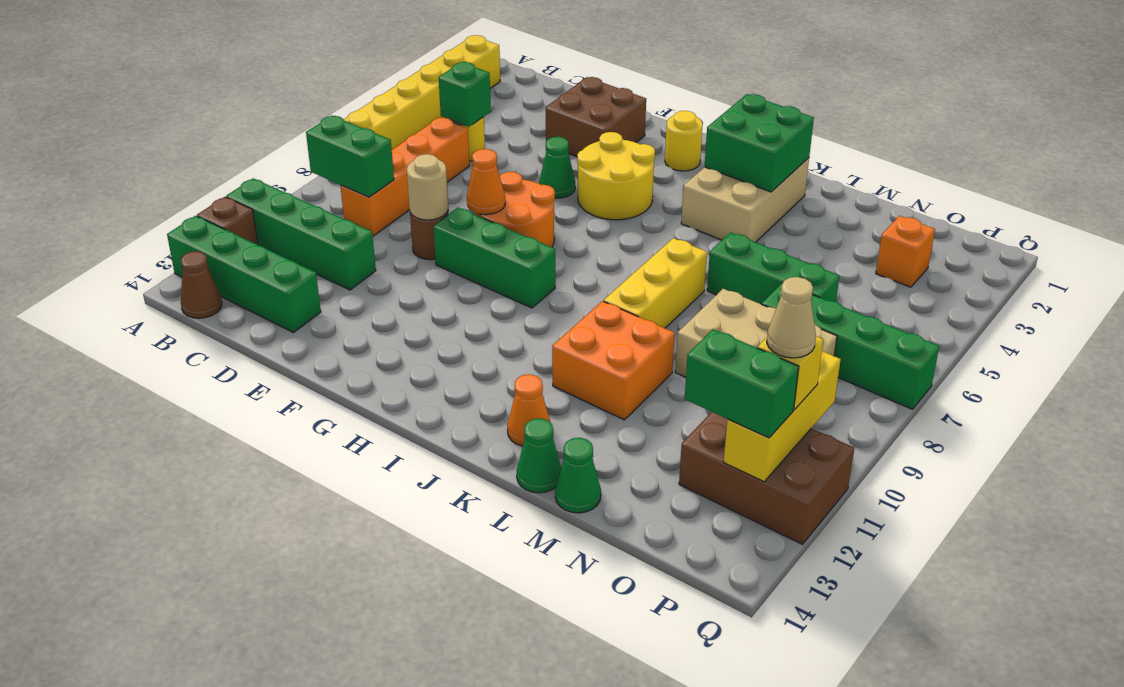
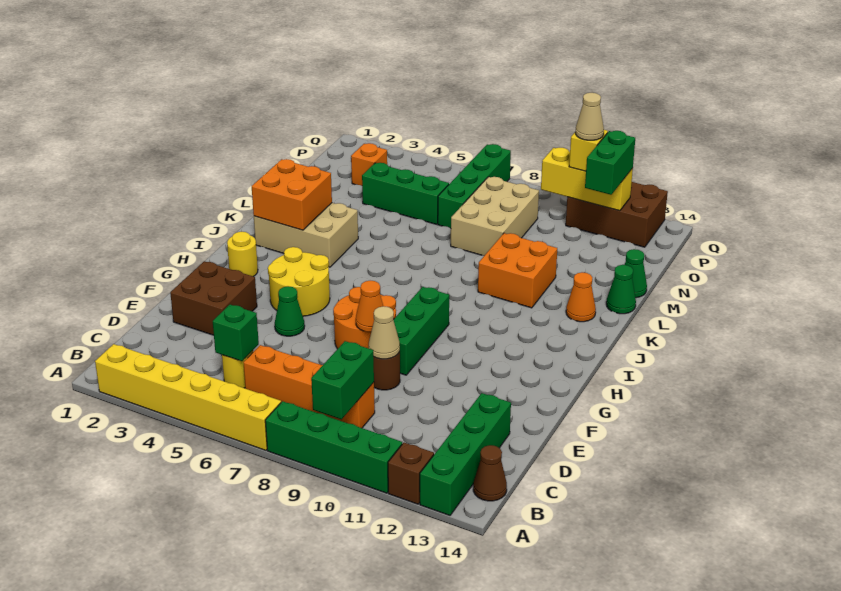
green 1x4 brick [226,178,376,290] -> green 1x4 brick turned to [265,401,402,493]
tan 1x1 round brick [407,154,448,220] -> tan 1x1 cone [369,306,400,359]
green 2x2 brick [704,94,814,192] -> orange 2x2 brick [252,159,332,230]
yellow 1x3 brick [604,238,707,328] -> none
green 1x3 brick [707,232,840,304] -> green 1x3 brick turned to [362,163,449,224]
brown 2x3 brick [679,412,854,544] -> brown 2x3 brick turned to [566,182,668,247]

